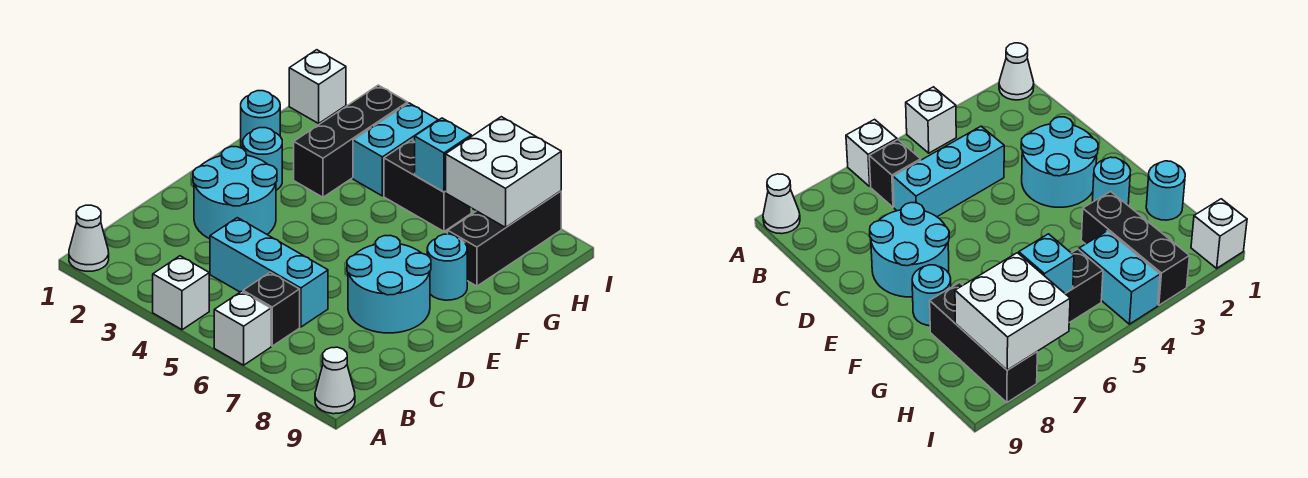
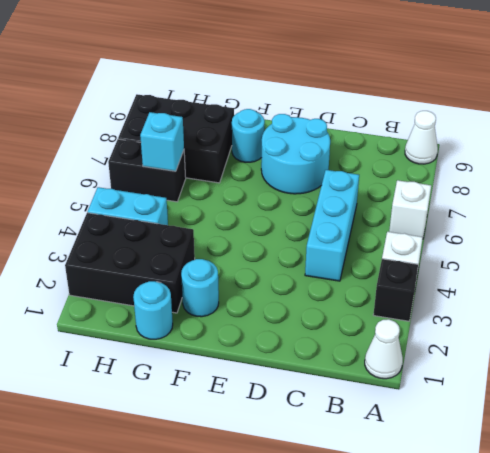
black 1x1 brick [243,272,300,346] -> black 1x1 brick moved to [373,259,418,321]
cyan 2x2 round brick [193,147,277,239] -> none
black 1x3 brick [294,85,408,197] -> black 2x3 brick [65,213,195,313]
black 1x3 brick [448,191,561,286] -> black 2x3 brick [118,94,234,183]
black 1x2 brick [384,140,471,231] -> black 1x2 brick turned to [108,139,186,202]
white 2x2 brick [445,117,561,227] -> none
white 1x1 brick [289,50,346,123] -> none

